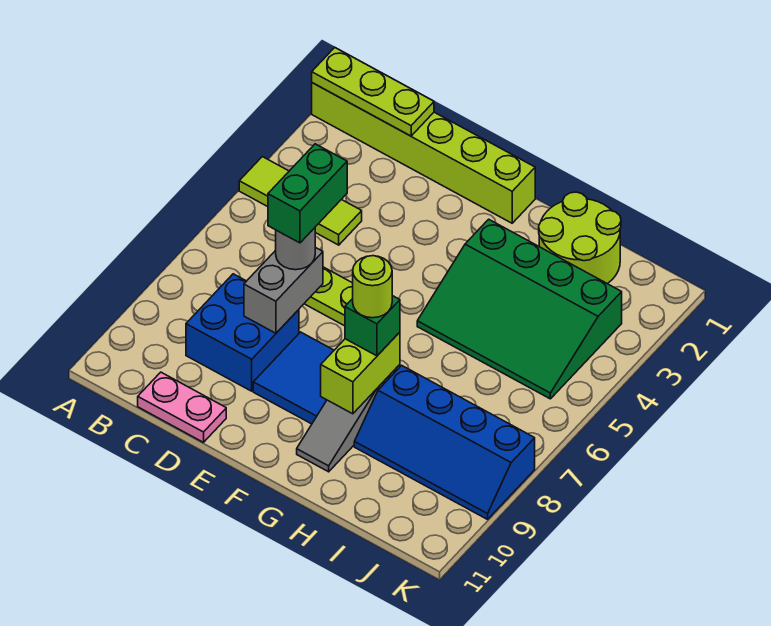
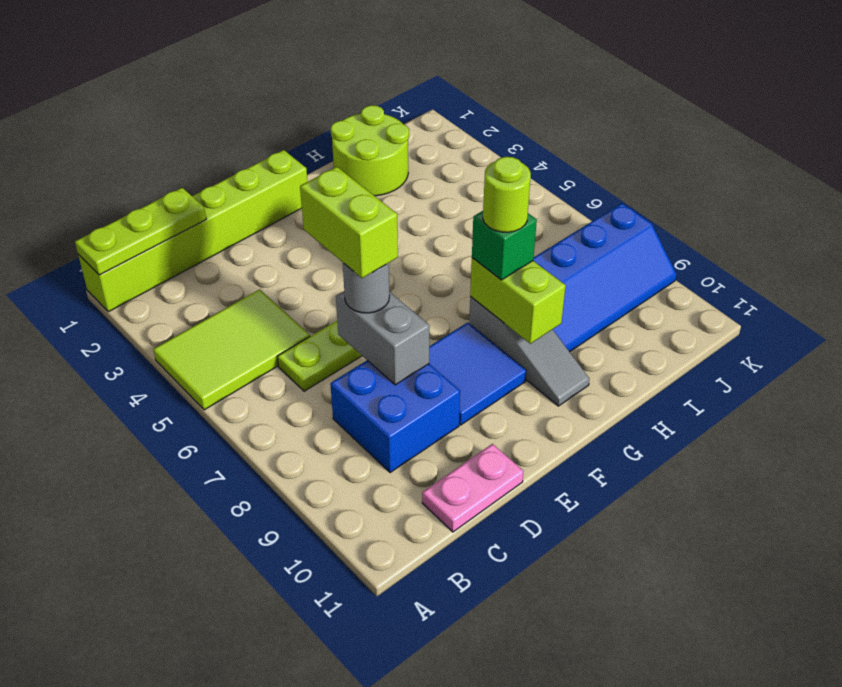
lime 1x3 tile [239,157,362,245] -> lime 2x3 tile [153,289,310,410]
green 1x2 brick [268,144,347,243] -> lime 1x2 brick [300,167,398,278]
green 3x4 slope [417,219,622,399] -> none

